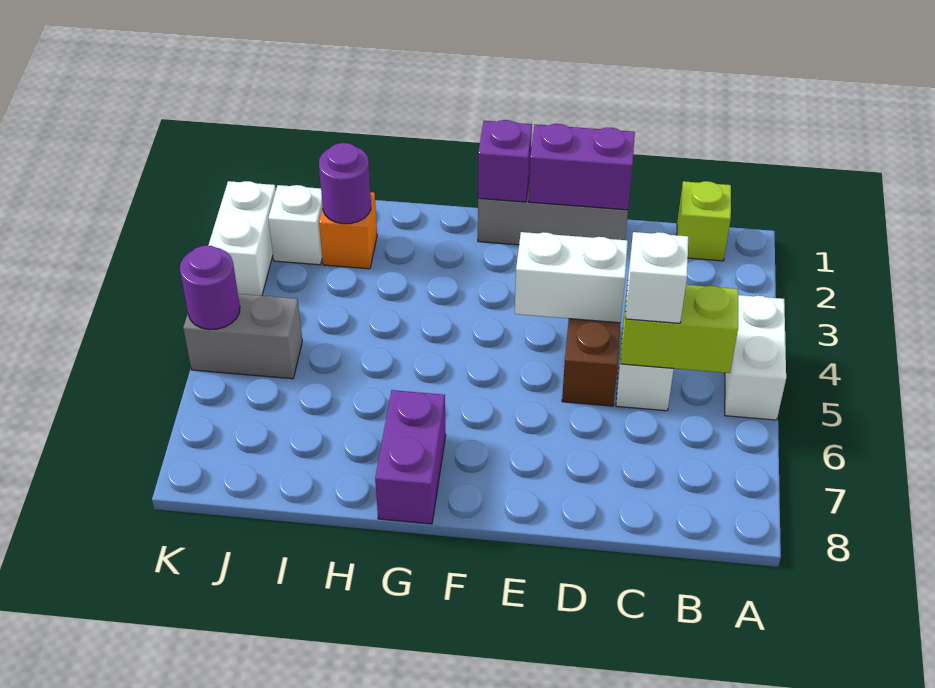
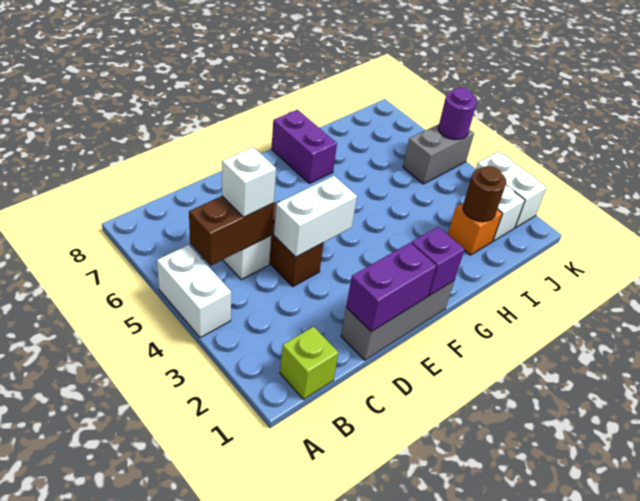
lime 1x2 brick [621,284,738,373] -> brown 1x2 brick [189,196,274,266]
purple 1x1 round brick [319,143,371,224] -> brown 1x1 round brick [463,166,506,222]

